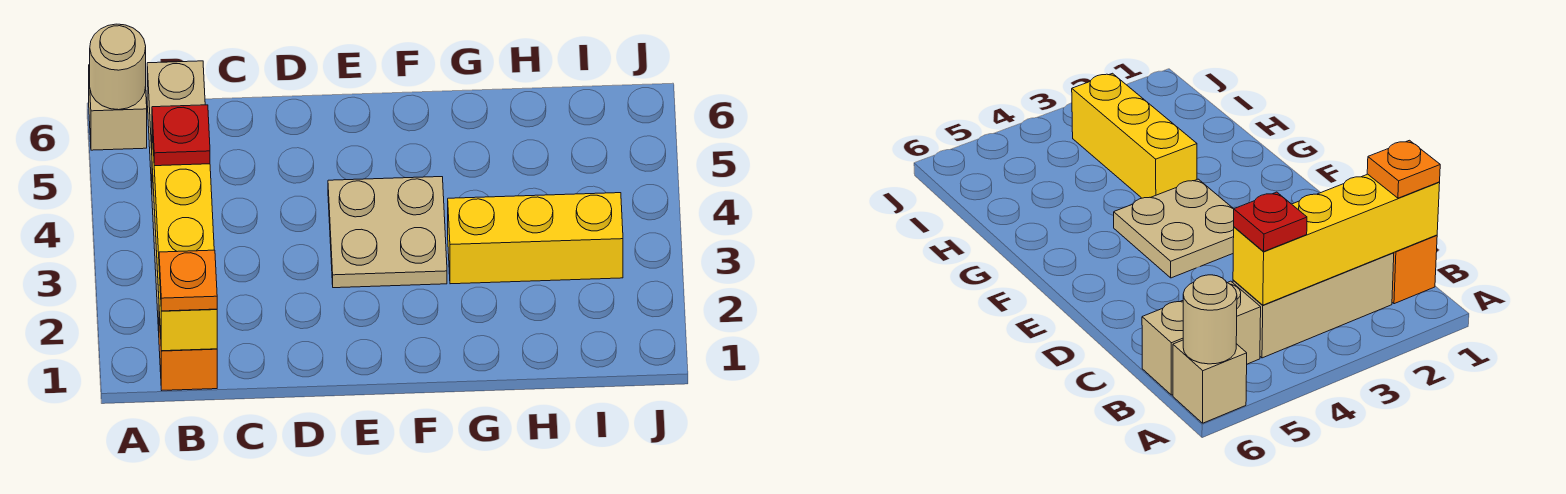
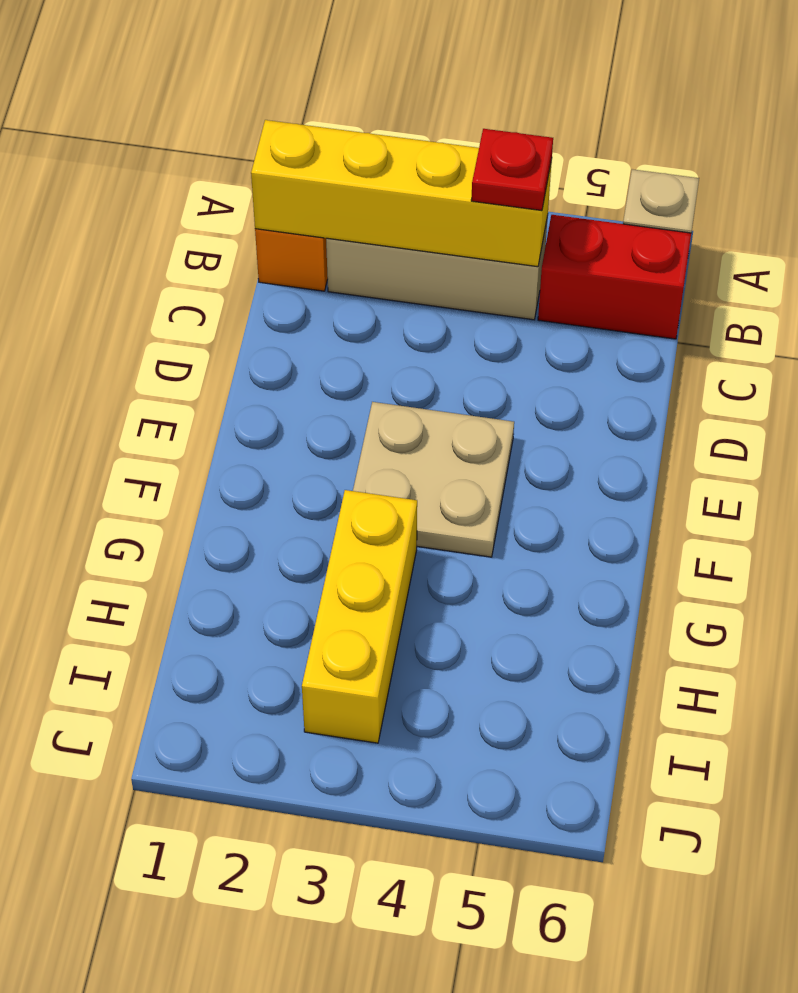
tan 1x1 round brick [90,24,146,110] -> none
orange 1x1 plate [159,250,217,311] -> none
tan 1x2 brick [147,61,205,188] -> red 1x2 brick [538,215,691,339]

